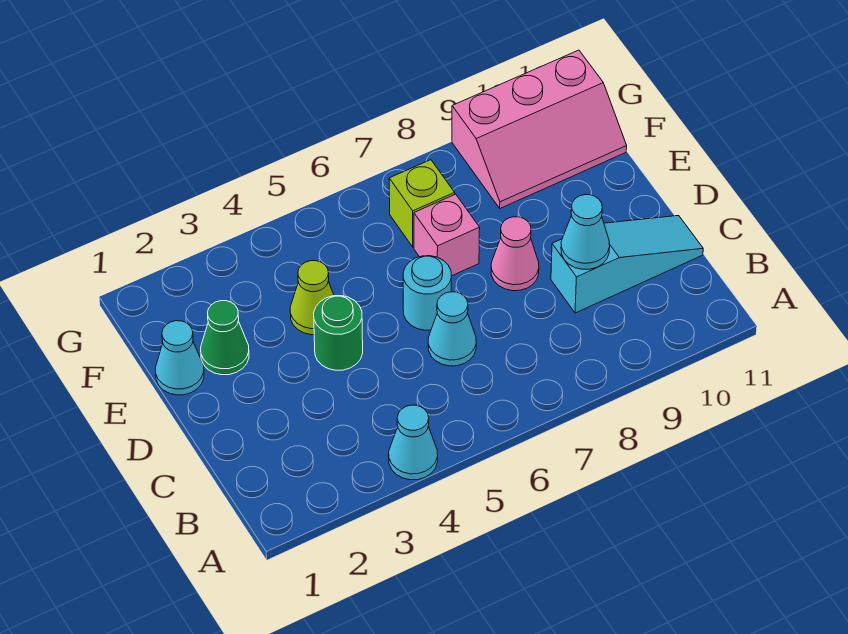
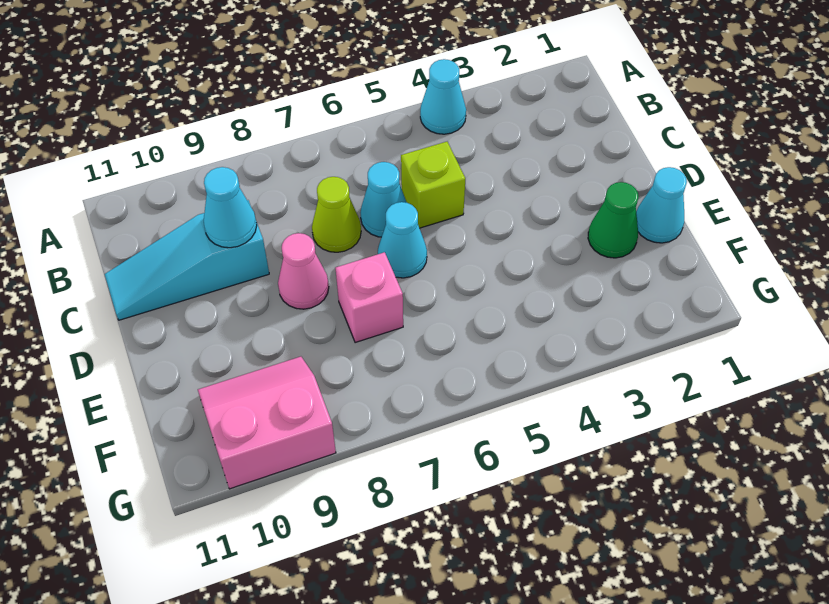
green 1x1 round brick [314,296,363,370] -> none
cyan 1x1 round brick [403,256,451,330] -> cyan 1x1 cone [378,202,427,278]
lime 1x1 cone [290,261,334,335] -> lime 1x1 cone moved to [312,177,361,252]
lime 1x1 brick [389,160,455,247] -> lime 1x1 brick moved to [401,142,465,228]
pink 2x3 slope [452,50,627,208] -> pink 2x2 slope [198,357,336,489]

